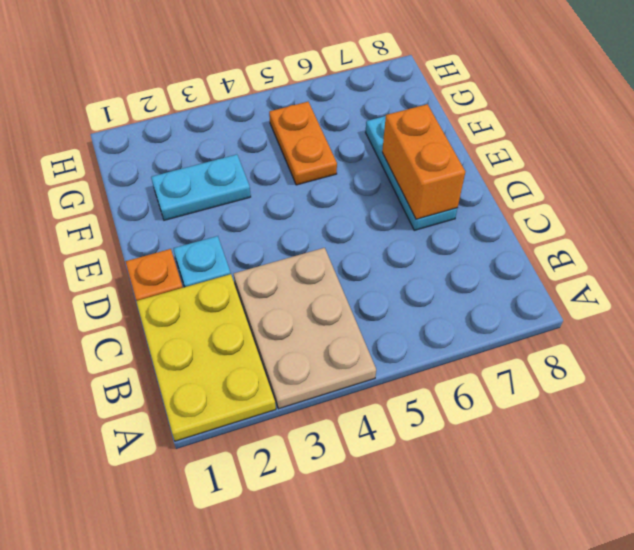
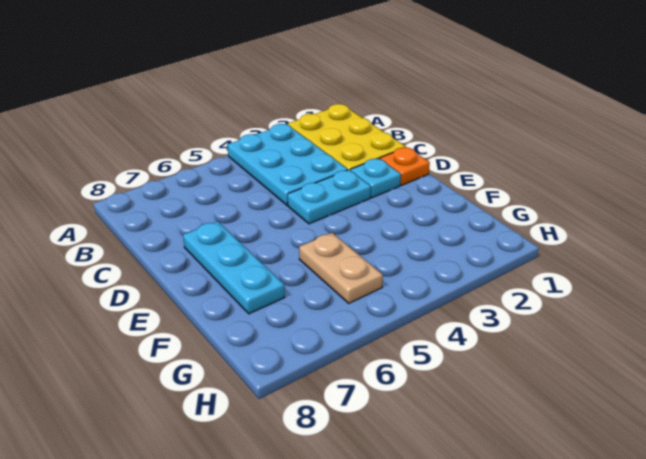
tan 2x3 plate [234,248,376,409] -> cyan 2x3 plate [228,124,348,205]
orange 1x2 brick [382,104,465,219] -> none
cyan 1x2 plate [151,154,251,220] -> cyan 1x2 plate moved to [288,170,371,224]
orange 1x2 plate [269,102,337,185] -> tan 1x2 plate [299,233,383,303]

